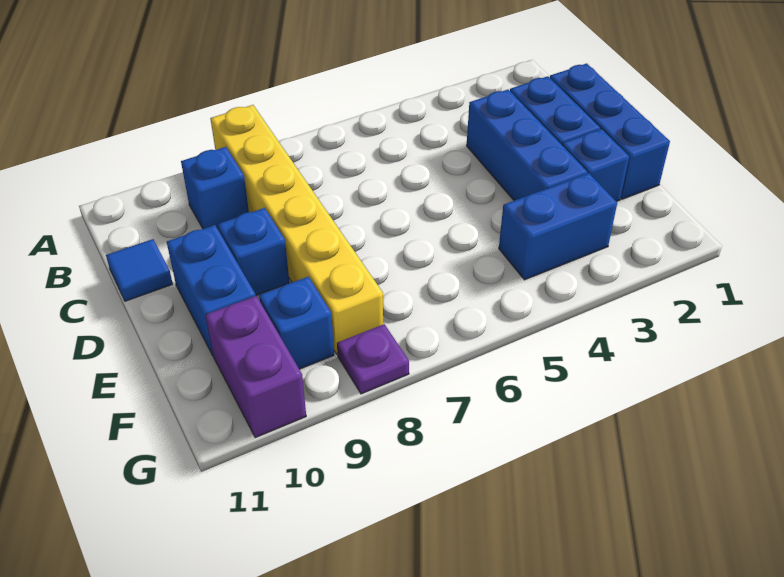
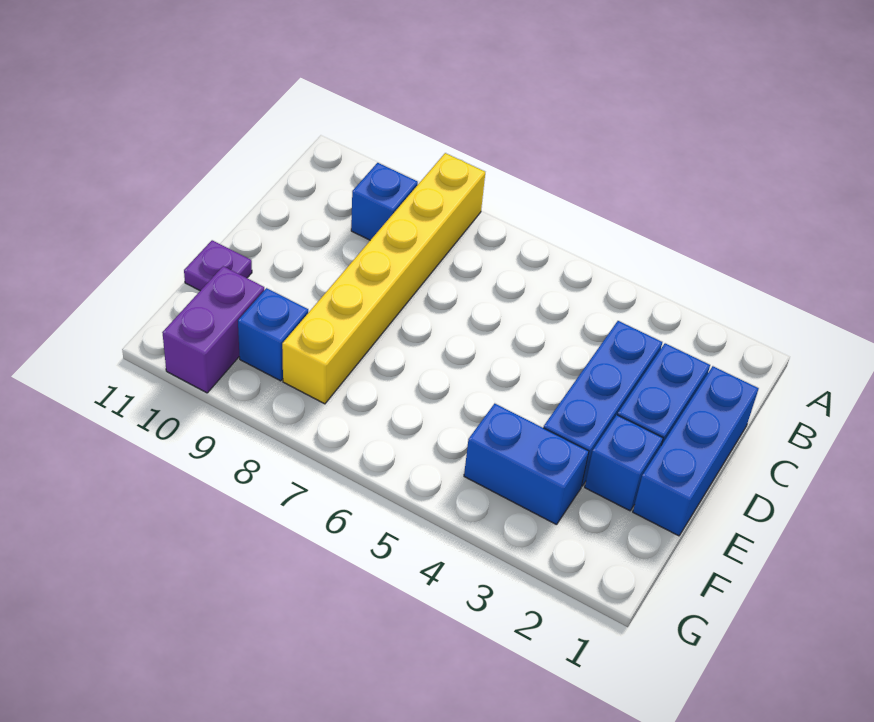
blue 1x1 tile [106,239,173,301] -> none
blue 1x1 brick [218,208,289,295] -> none
blue 1x2 brick [167,225,256,355] -> none
purple 1x1 plate [337,324,409,394] -> purple 1x1 plate moved to [184,240,252,291]

